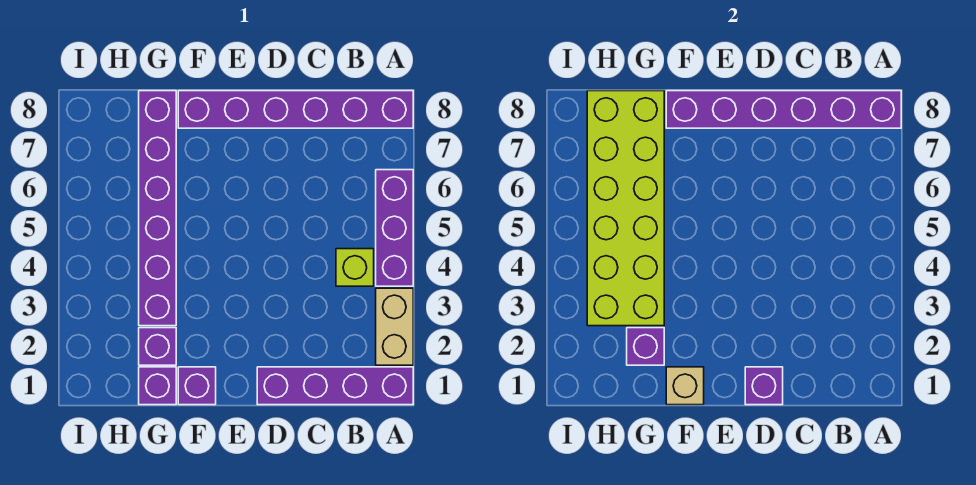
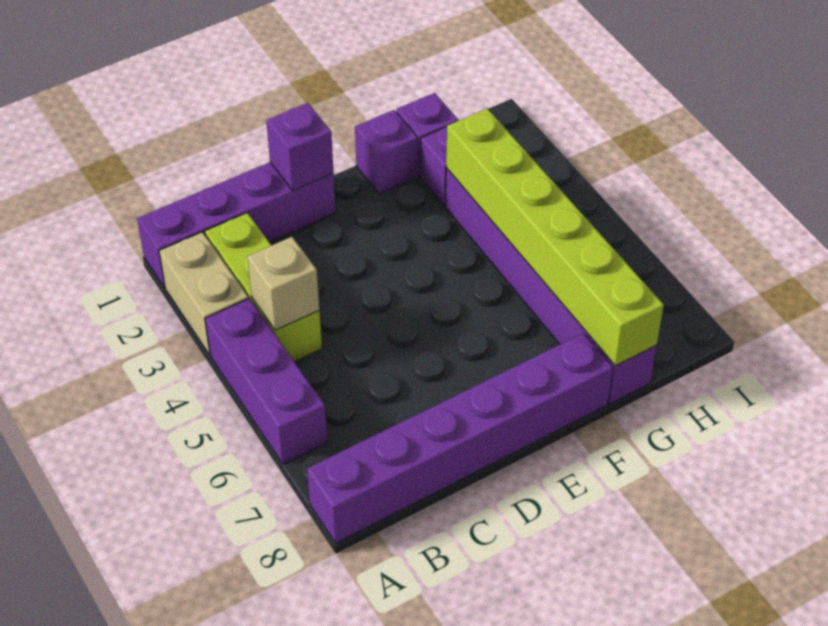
purple 1x6 brick [666,91,901,128] -> none
lime 1x1 brick [336,249,374,286] -> lime 1x3 brick [205,213,322,362]
tan 1x1 brick [666,367,704,405] -> tan 1x1 brick moved to [247,237,319,330]
purple 1x1 brick [627,328,664,365] -> none
lime 2x6 brick [587,91,664,326] -> lime 1x6 brick [446,109,664,366]

